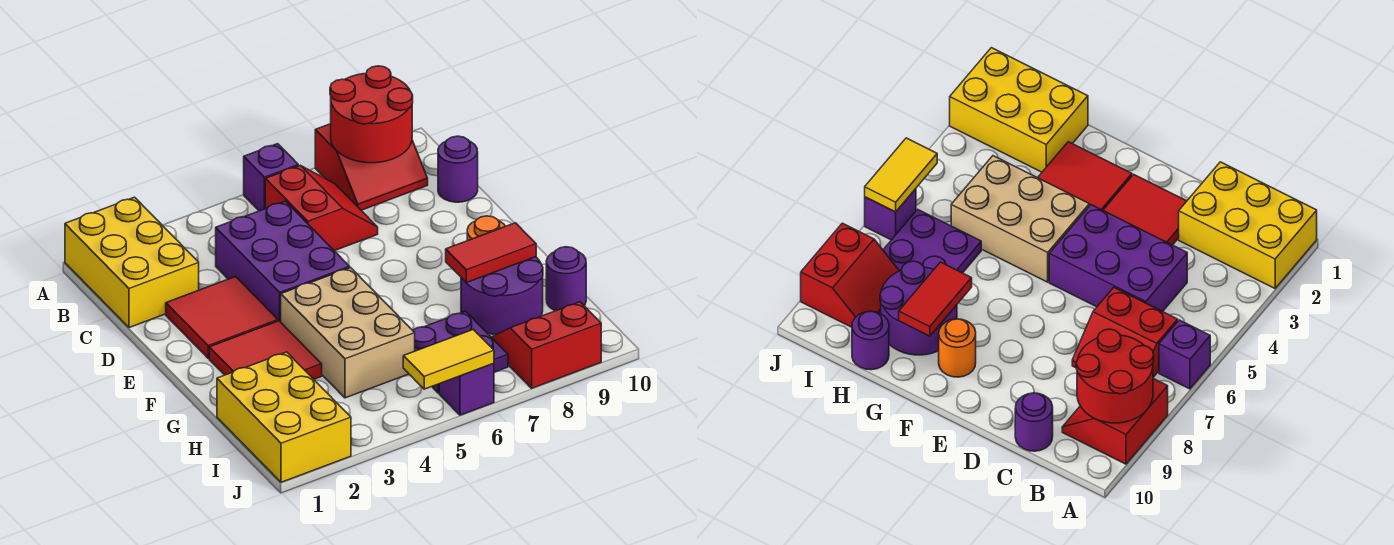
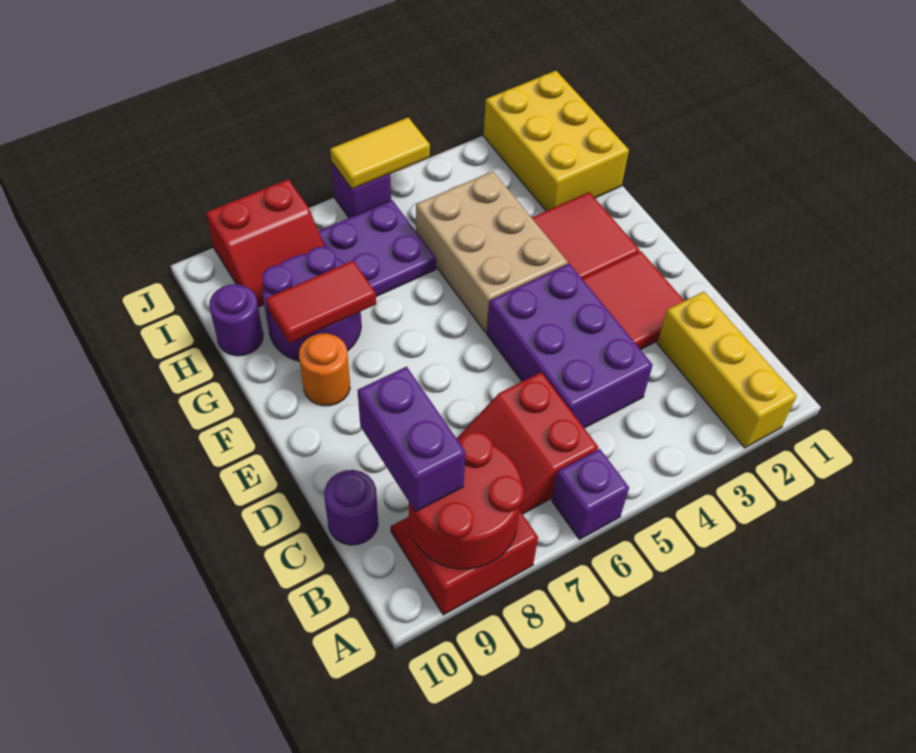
yellow 2x3 brick [65,197,199,328] -> yellow 1x3 brick [657,292,797,448]
none -> purple 1x2 brick [358,367,466,512]

